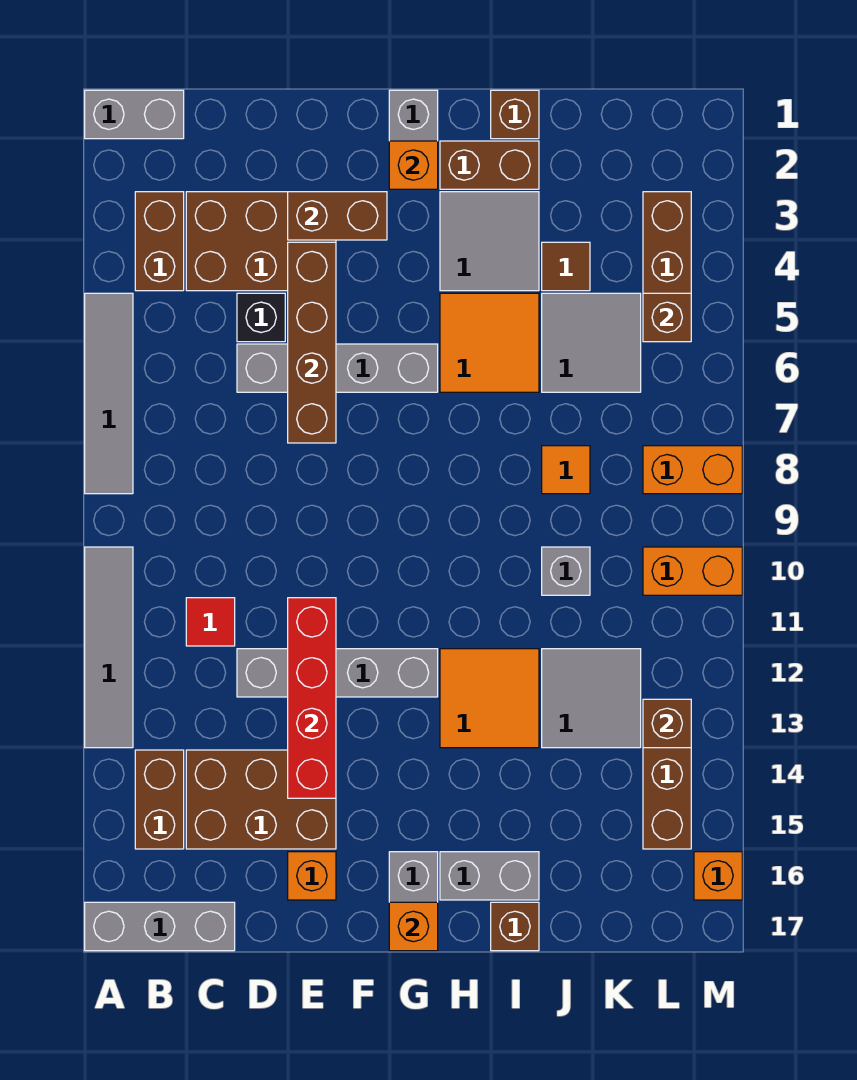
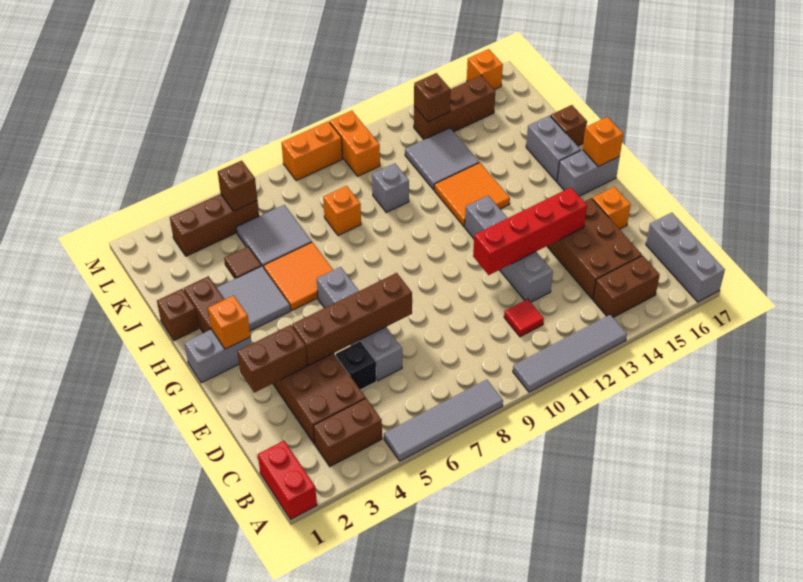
grey 1x2 brick [85,90,184,139] -> red 1x2 brick [258,441,317,520]
brown 1x2 brick [288,192,387,240] -> brown 1x2 brick turned to [237,325,307,393]
orange 1x1 tile [542,446,590,494] -> orange 1x1 brick [323,186,361,236]
orange 1x2 brick [643,446,742,494] -> orange 1x2 brick turned to [281,121,343,181]

